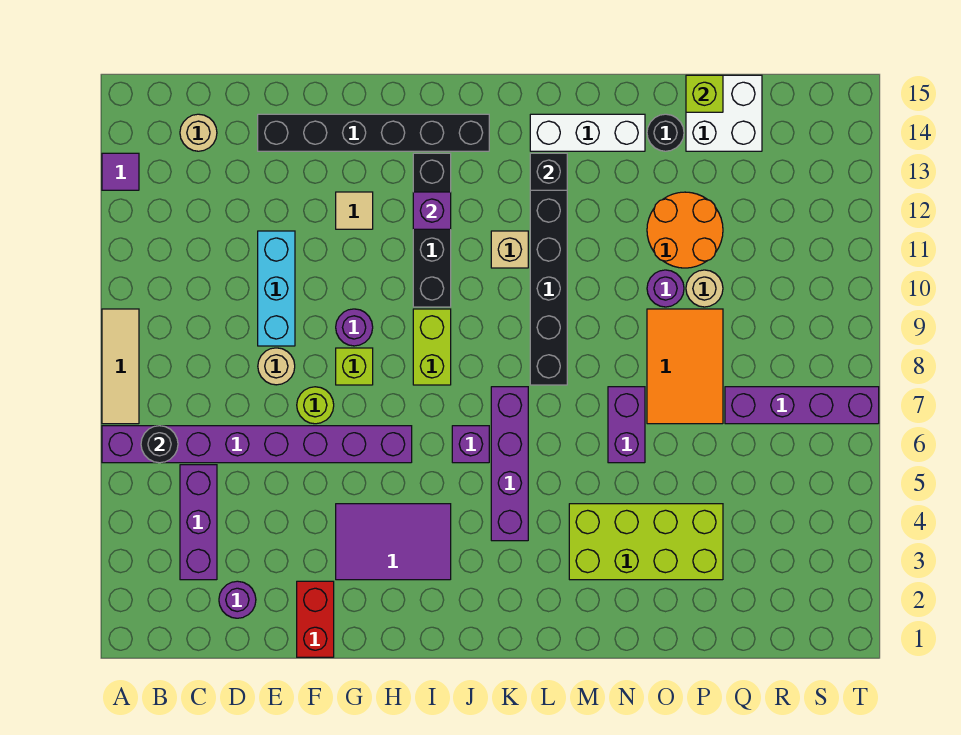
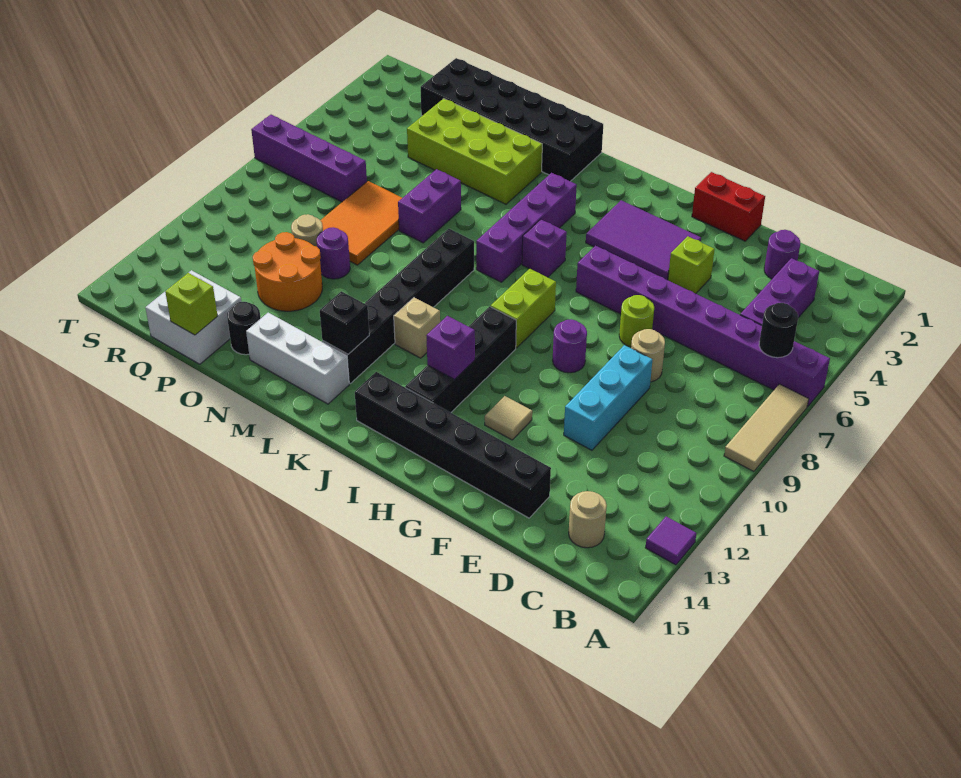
red 1x2 brick [297,581,334,657] -> red 1x2 brick turned to [692,172,765,241]
lime 1x1 brick [336,348,373,385] -> lime 1x1 brick moved to [668,236,715,294]
none -> black 2x6 brick [421,58,603,181]

